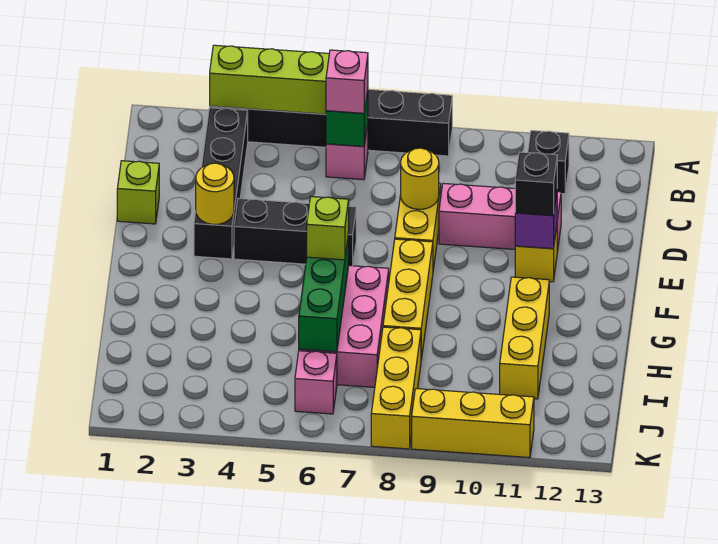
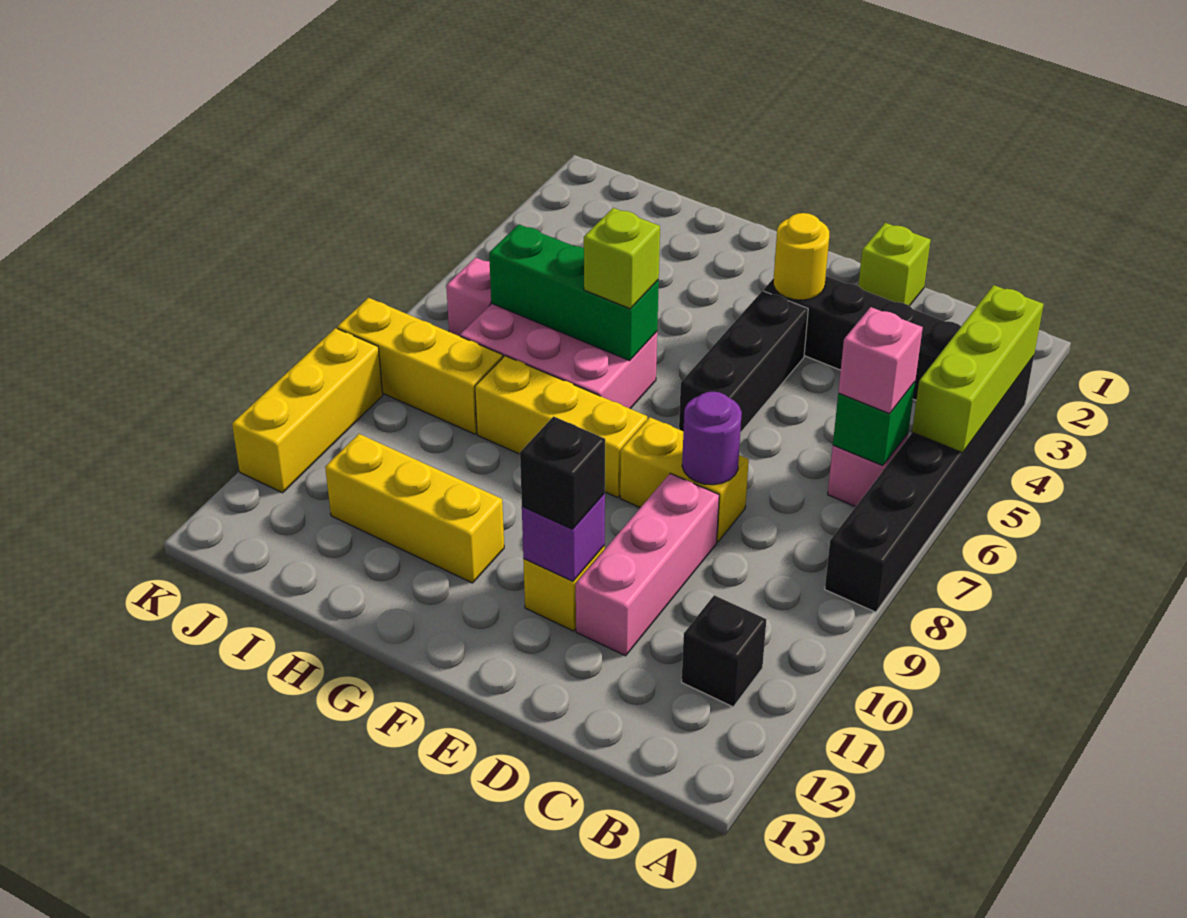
yellow 1x1 round brick [401,148,439,209] -> purple 1x1 round brick [682,392,742,485]

